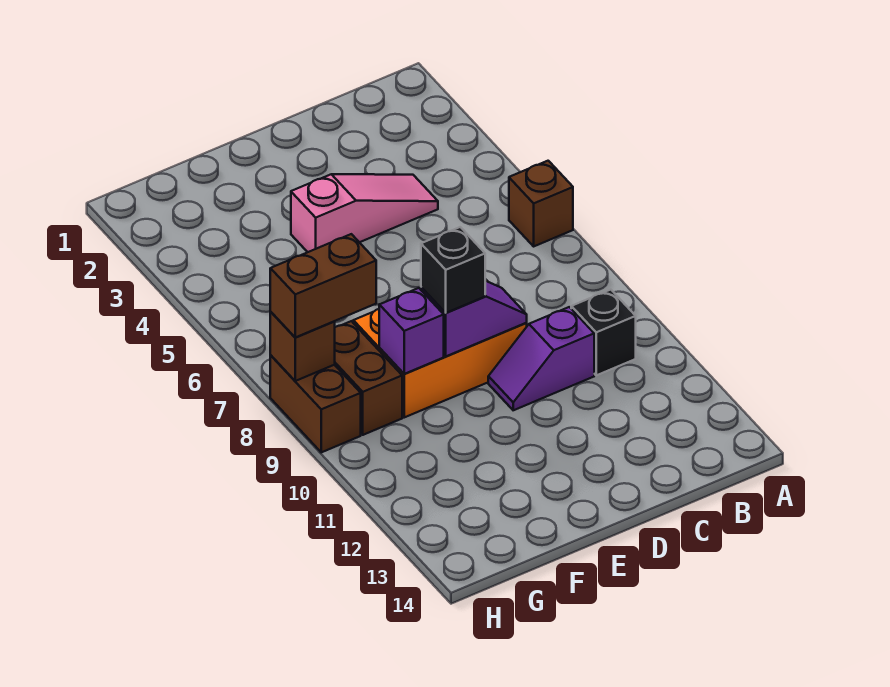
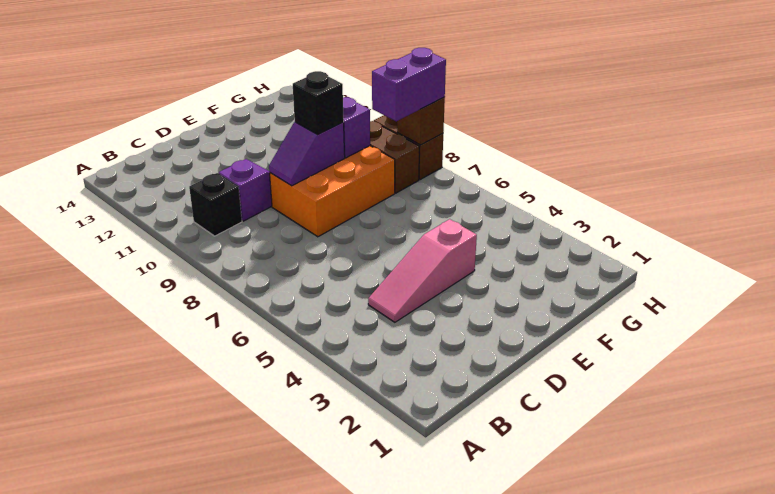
brown 1x1 brick [509,161,573,246] -> none
brown 1x2 brick [270,234,376,337] -> purple 1x2 brick [372,48,446,121]

